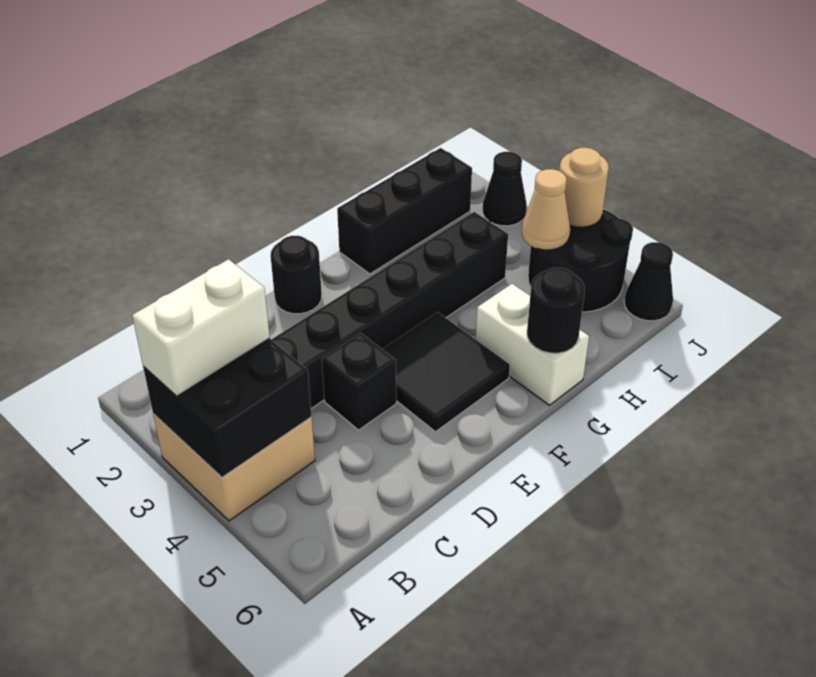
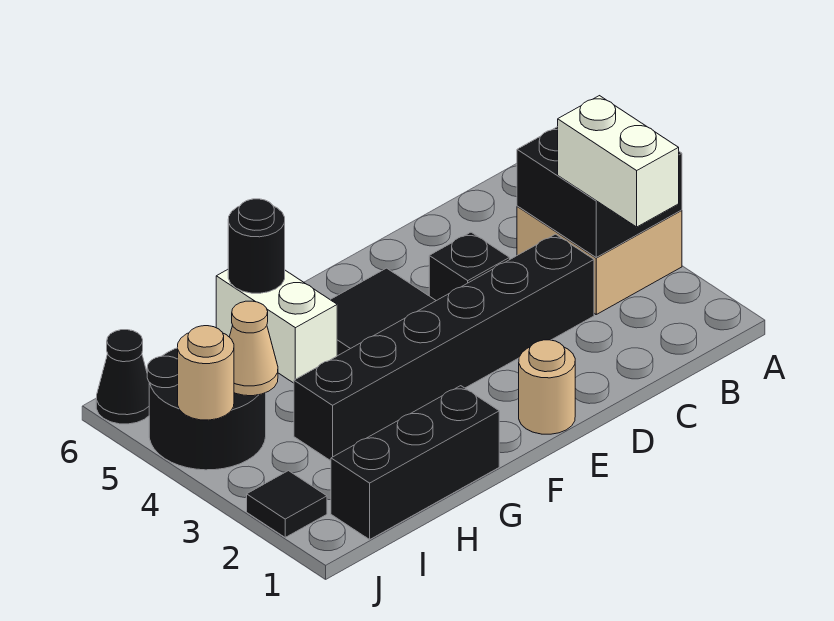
white 1x2 brick [132,259,270,396] -> white 1x2 brick turned to [558,96,679,227]
black 1x1 round brick [271,236,322,314] -> tan 1x1 round brick [519,340,575,434]
black 1x1 cone [483,152,527,226] -> black 1x1 tile [247,471,327,537]

